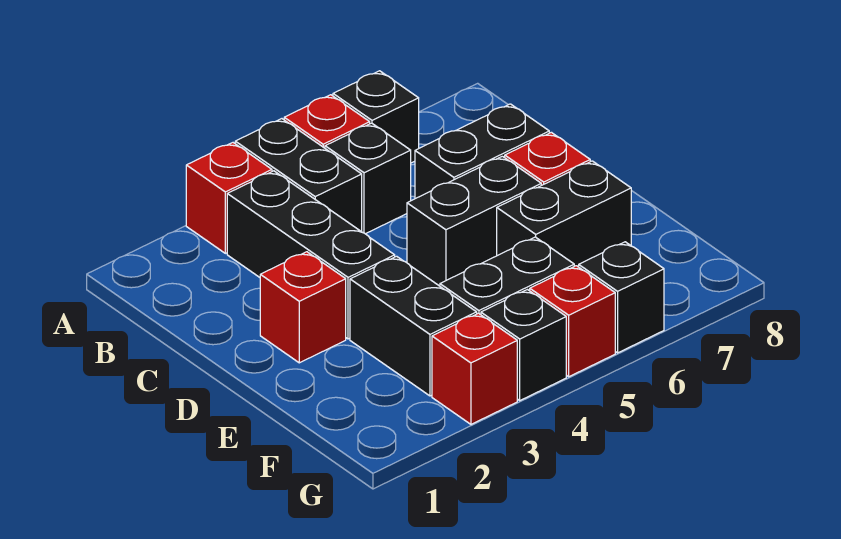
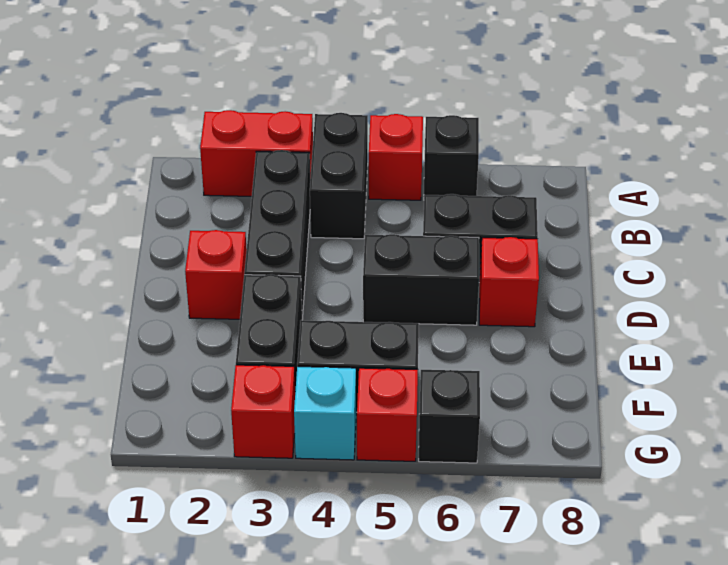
red 1x1 brick [186,143,272,253] -> red 1x2 brick [200,110,313,196]
black 1x1 brick [325,123,411,234] -> none
black 1x2 brick [497,161,631,267] -> none
black 1x1 brick [481,290,566,400] -> cyan 1x1 brick [294,366,356,460]

